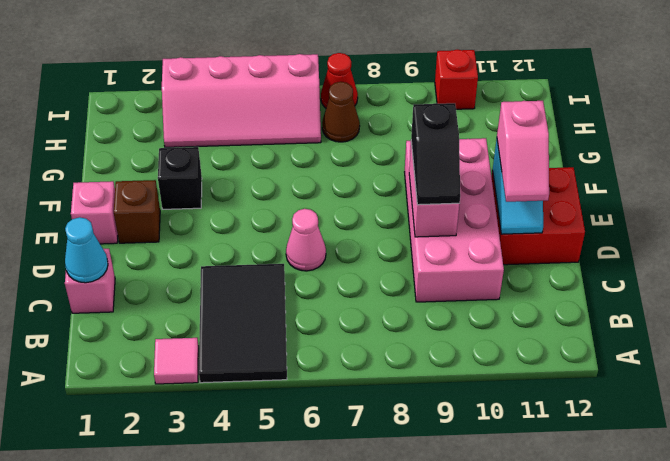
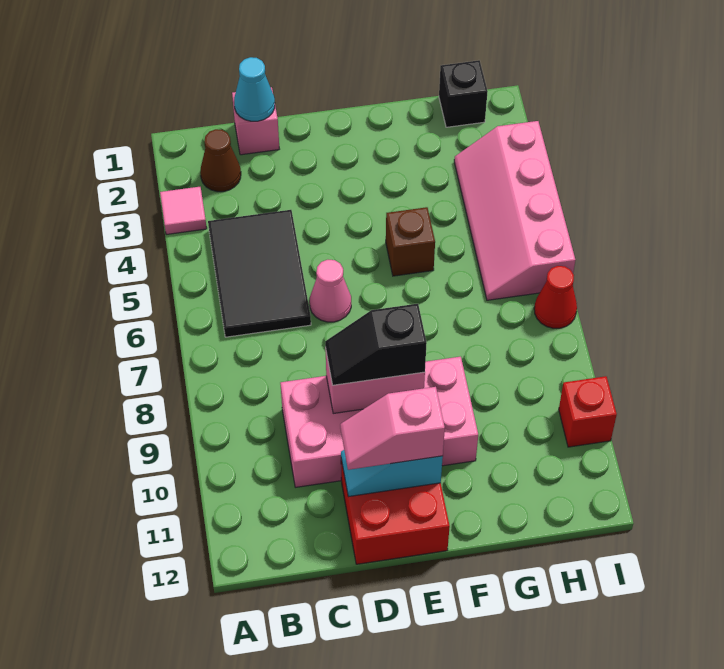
black 2x3 tile [199,264,287,383] -> black 2x3 tile turned to [208,210,311,337]
pink 1x1 brick [71,181,118,244] -> none
brown 1x1 brick [114,180,160,243] -> brown 1x1 brick moved to [386,207,435,276]
black 1x1 brick [158,147,202,209] -> black 1x1 brick moved to [439,60,488,127]
brown 1x1 cone [322,82,360,142] -> brown 1x1 cone moved to [200,129,241,192]

